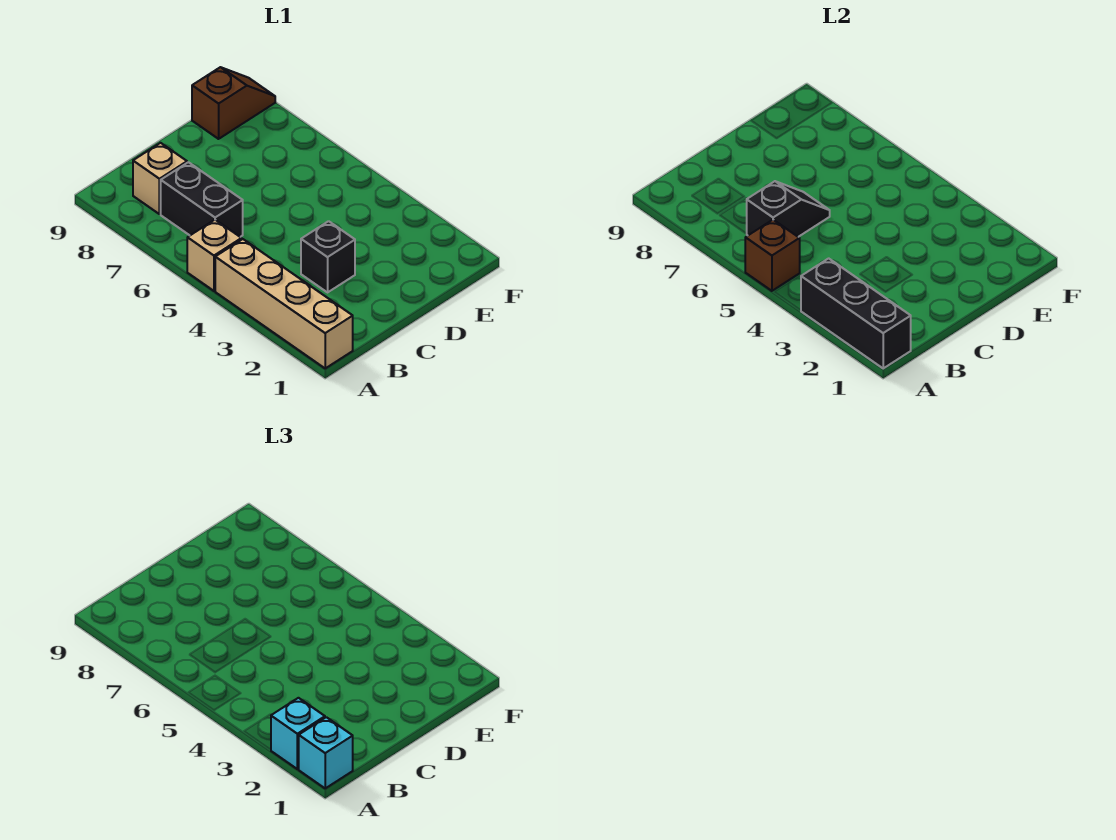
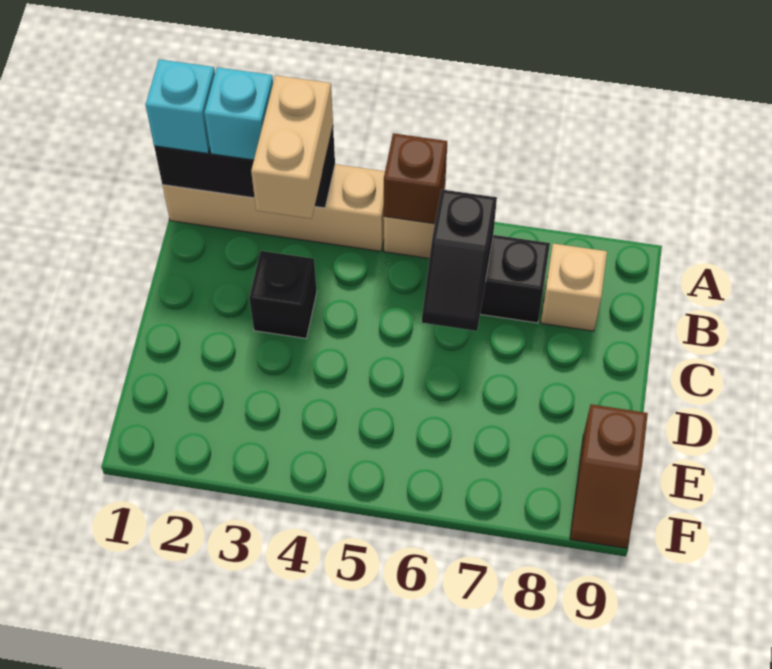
none -> tan 1x2 brick [251,75,333,219]

